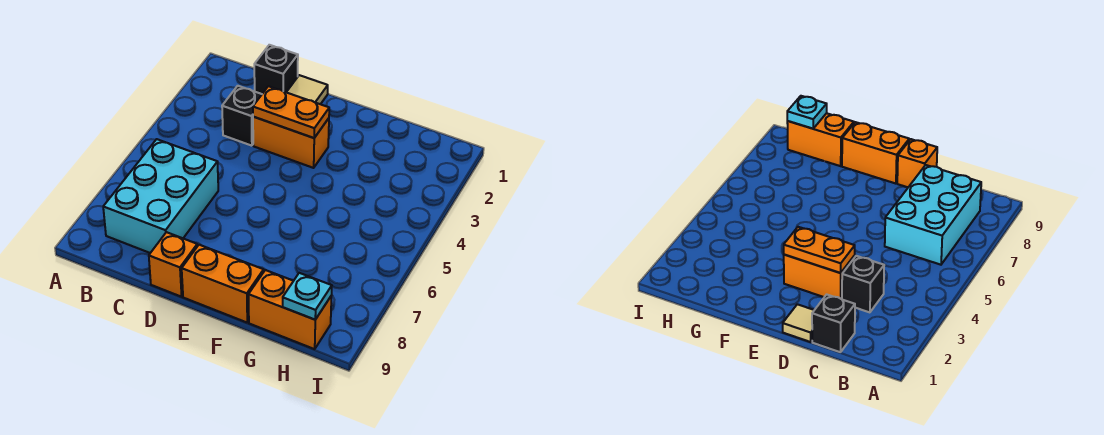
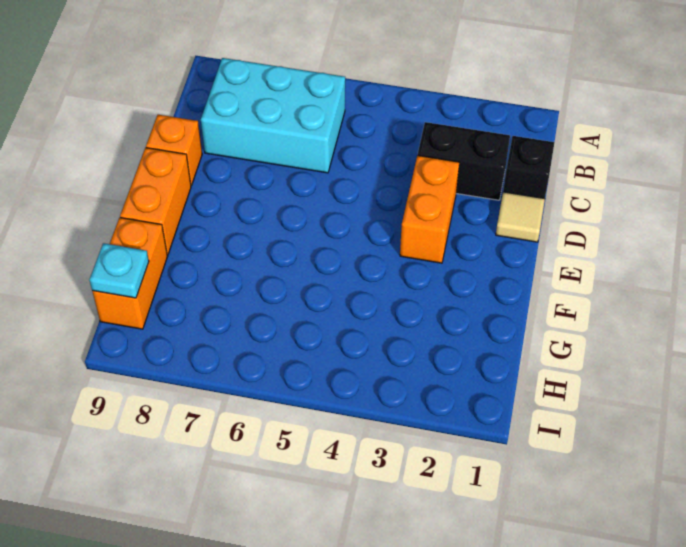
black 1x1 brick [222,86,262,146] -> black 1x2 brick [418,122,510,200]
orange 1x2 plate [253,86,329,138] -> none

